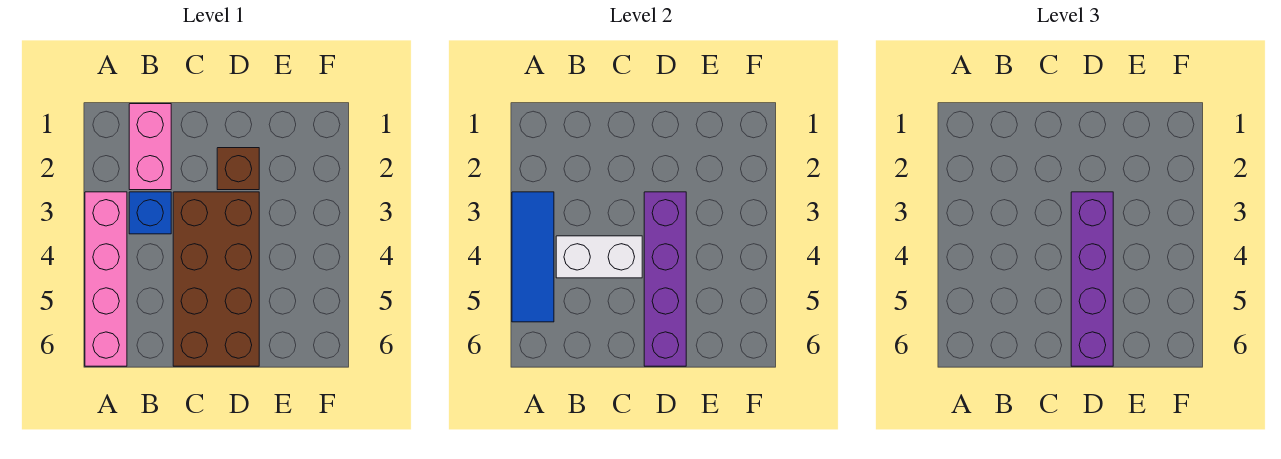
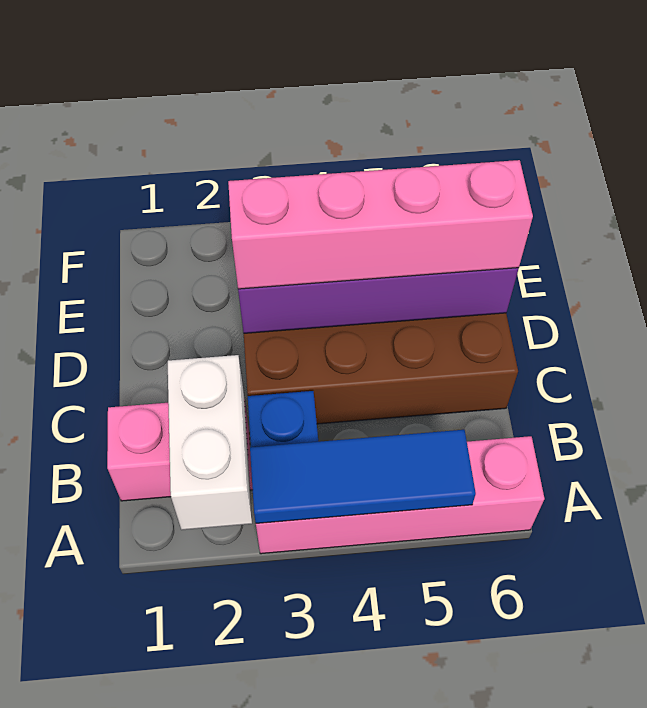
white 1x2 brick [556,236,642,278] -> white 1x2 brick moved to [168,355,252,530]
brown 1x1 brick [217,148,259,190] -> none
purple 1x4 brick [1071,192,1113,366] -> pink 1x4 brick [228,160,533,289]

